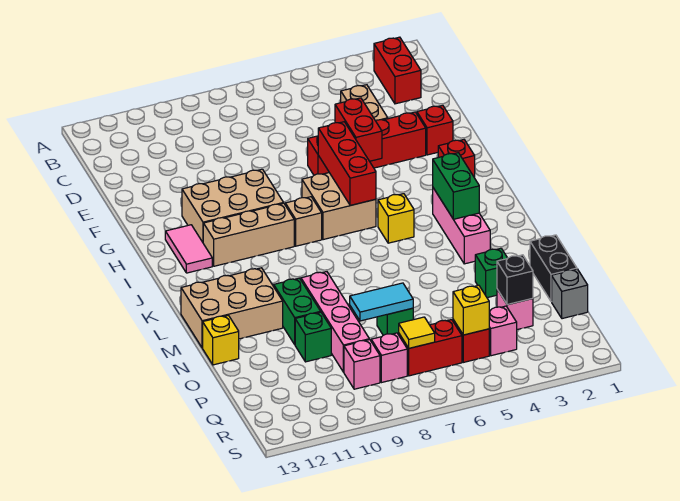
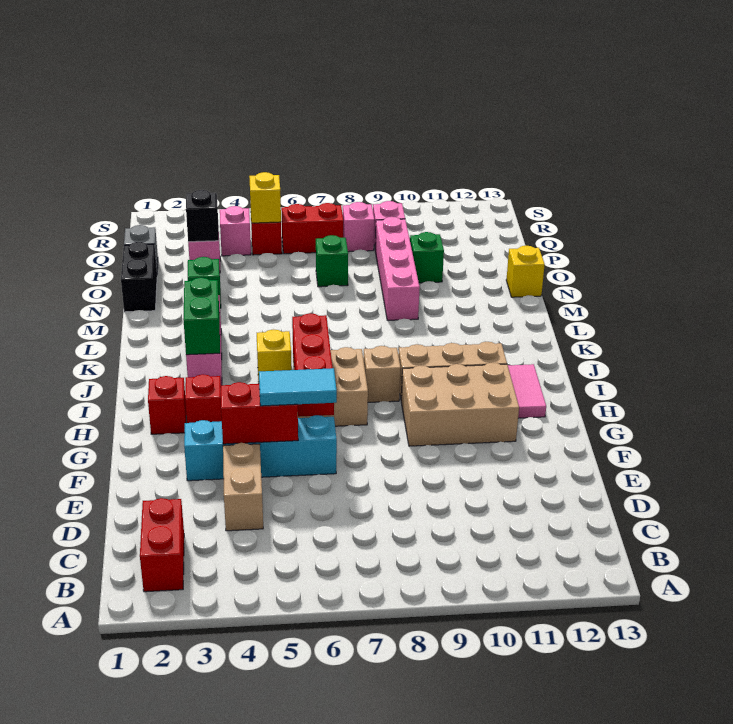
red 1x1 brick [417,105,453,155] -> red 1x1 brick moved to [185,374,222,423]
red 1x4 brick [308,112,426,175] -> cyan 1x4 brick [184,415,337,481]
red 1x2 brick [335,98,382,161] -> red 1x2 brick turned to [221,382,298,444]
tan 2x3 brick [181,268,283,348] -> none
green 1x2 brick [274,278,321,344] -> none
cyan 1x2 tile [350,283,413,321] -> cyan 1x2 tile moved to [259,368,337,406]
yellow 1x1 tile [399,317,435,348] -> none

